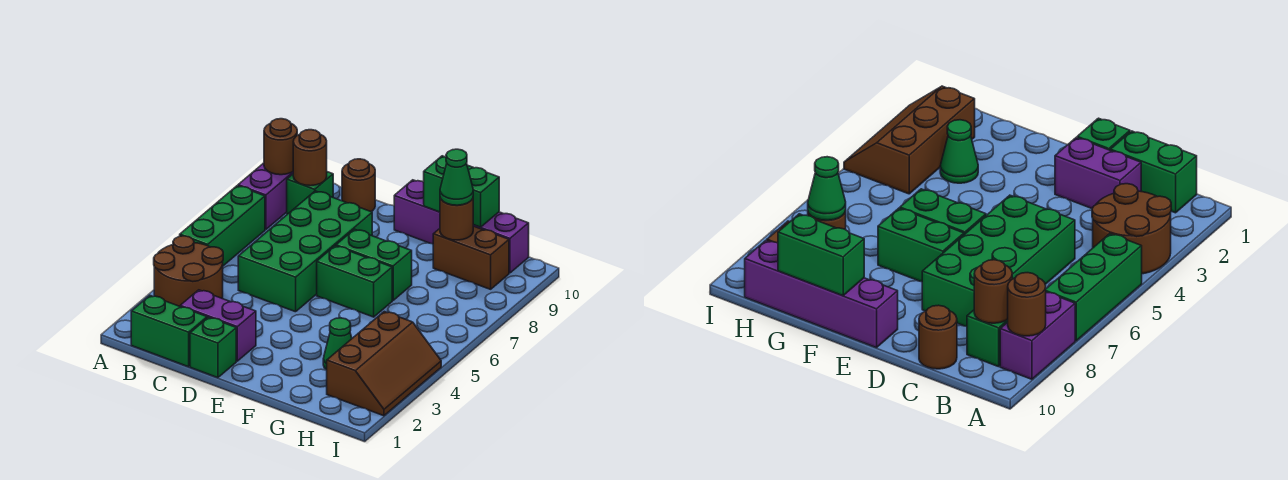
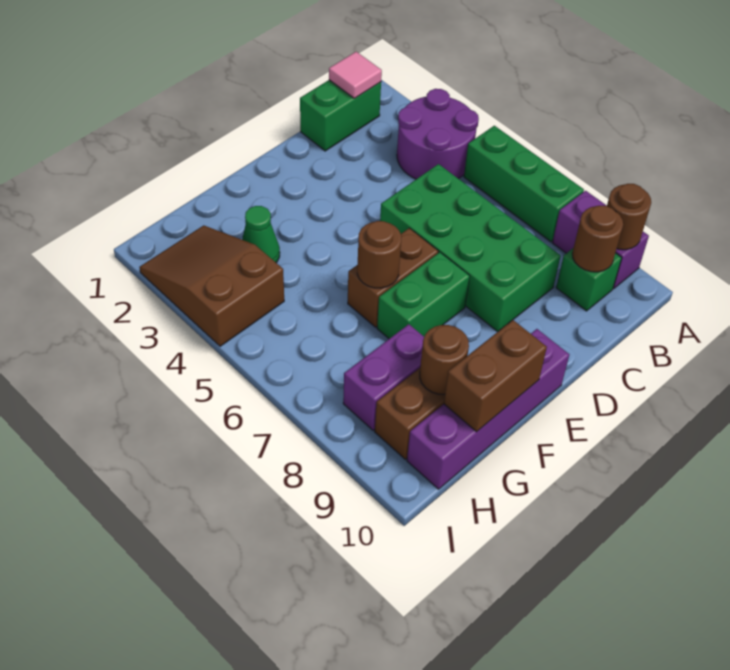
brown 2x2 round brick [154,236,223,306] -> purple 2x2 round brick [397,89,479,179]
none -> pink 1x1 tile [329,52,382,98]
purple 1x2 brick [180,290,256,361] -> purple 1x2 brick moved to [343,324,424,430]
brown 1x1 round brick [342,159,375,211] -> brown 1x1 round brick moved to [357,221,401,288]
green 1x1 brick [190,317,236,378] -> none
green 1x2 brick [317,246,392,317] -> brown 1x2 brick [348,228,438,327]
green 1x2 brick [424,156,499,227] -> brown 1x2 brick [444,320,547,432]
green 1x1 cone [440,149,473,205] -> none
brown 2x3 slope [327,312,441,416] -> brown 2x3 slope turned to [139,225,284,346]

